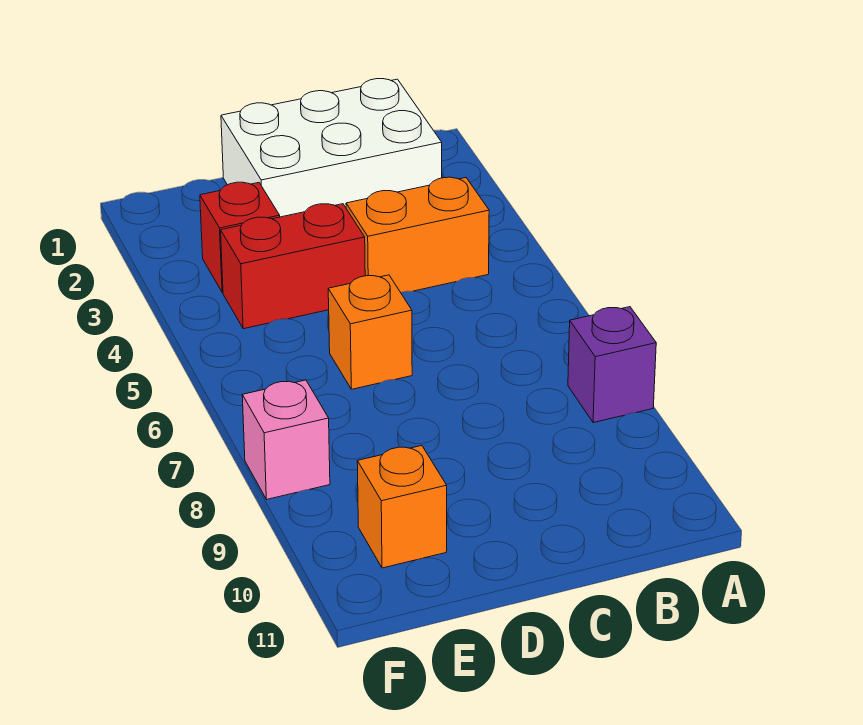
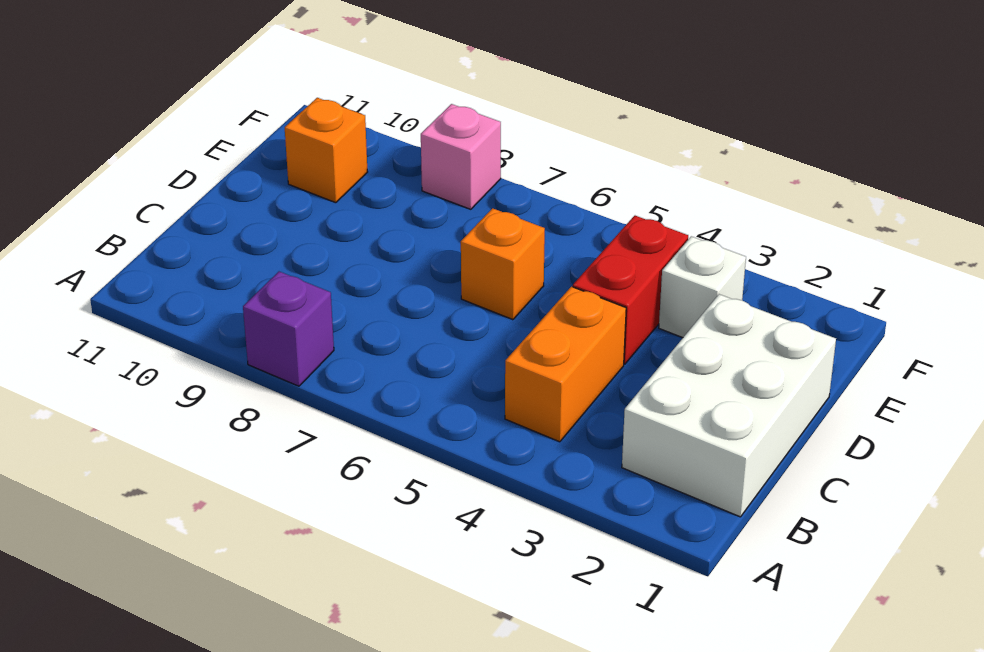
red 1x1 brick [200,182,280,292] -> white 1x1 brick [659,236,746,338]

